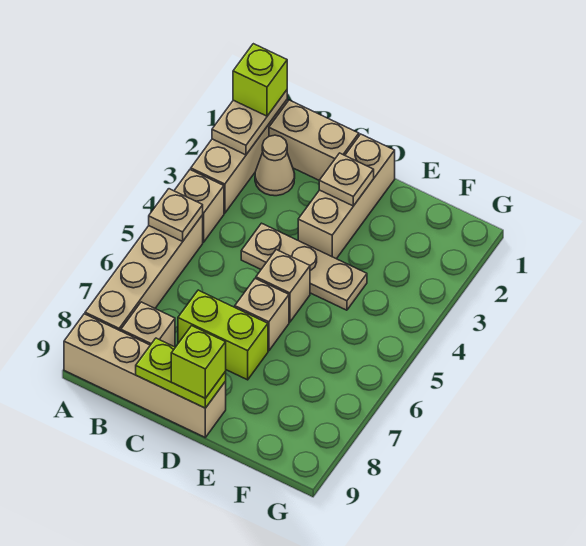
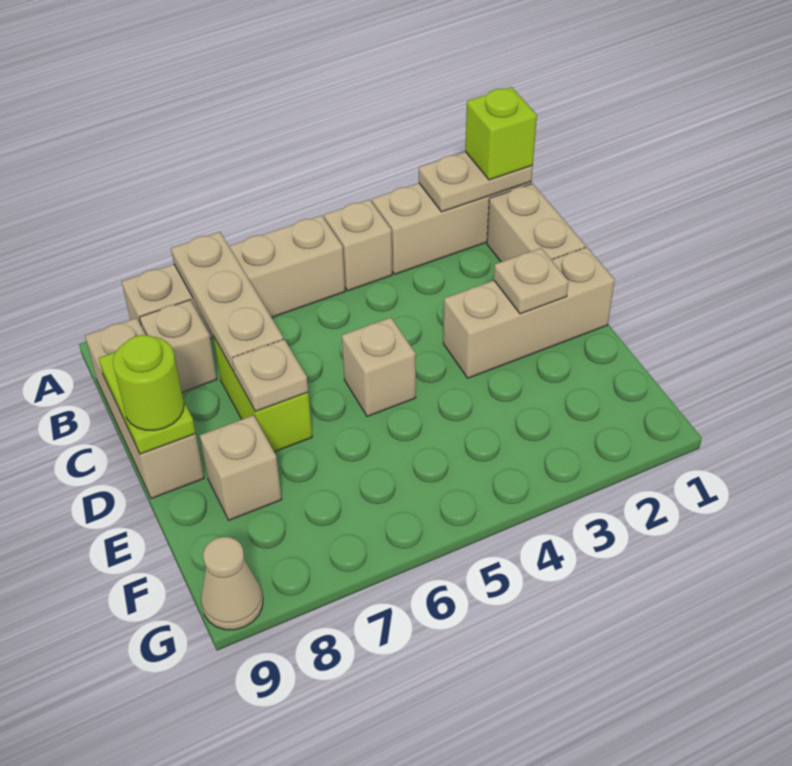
tan 1x1 plate [149,189,203,241] -> tan 1x1 plate moved to [232,339,308,412]
tan 1x4 brick [64,314,226,437] -> tan 1x3 brick [85,318,204,499]
tan 1x1 cone [255,135,295,196] -> tan 1x1 cone moved to [201,537,263,630]
tan 1x3 plate [241,223,367,310] -> tan 1x3 plate moved to [171,232,283,371]
tan 1x1 brick [235,279,289,351] -> tan 1x1 brick moved to [200,415,282,520]
lime 1x1 brick [171,326,226,398] -> lime 1x1 round brick [113,335,184,430]

